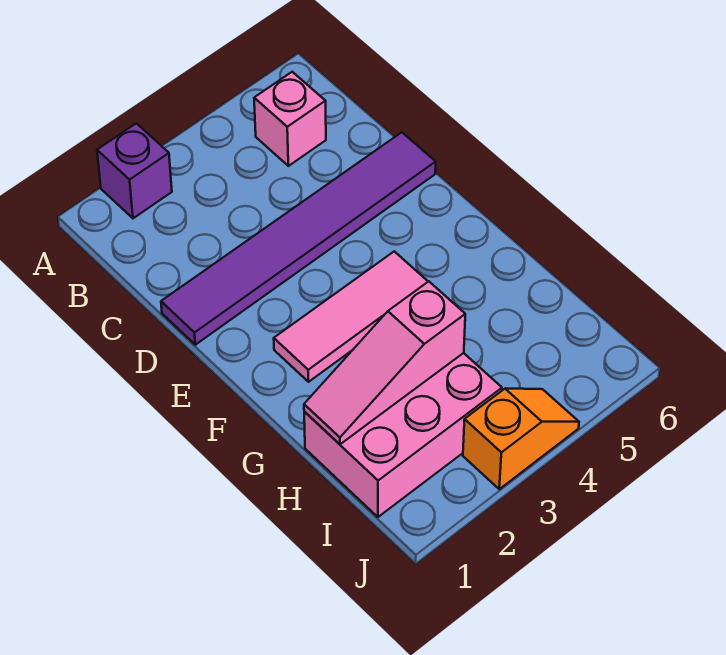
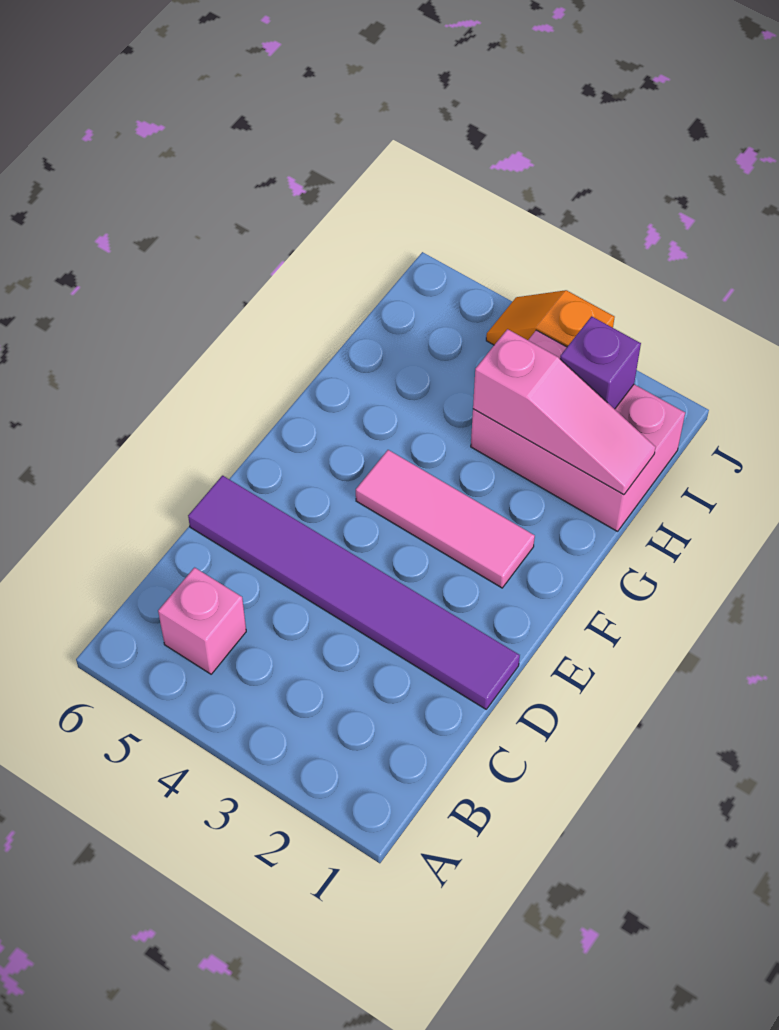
purple 1x1 brick [97,123,172,218] -> purple 1x1 brick moved to [560,316,641,409]

